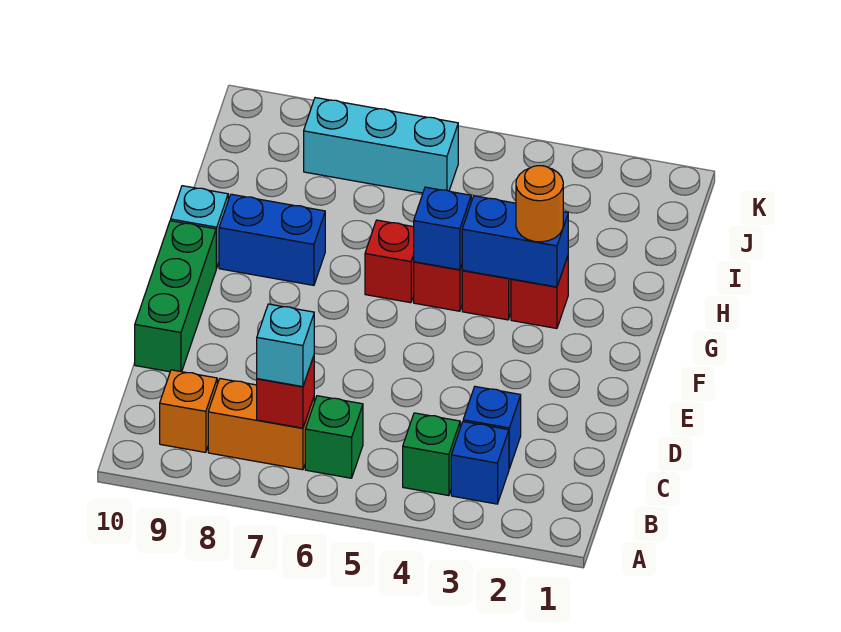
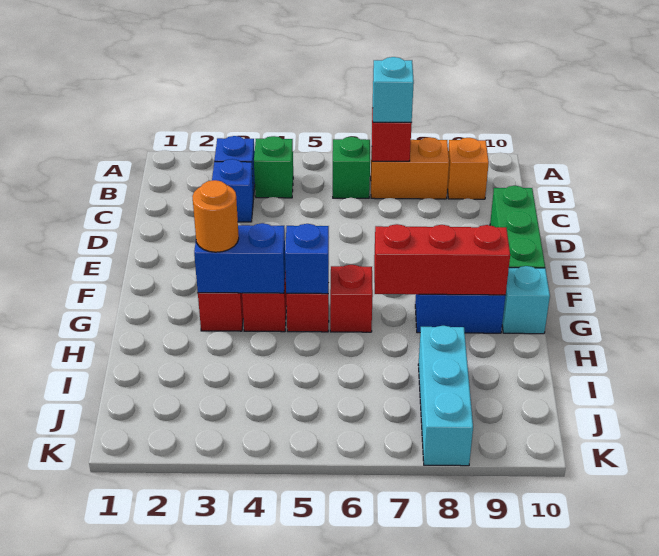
none -> red 1x3 brick [374,224,510,295]
cyan 1x3 brick [304,98,458,193] -> cyan 1x3 brick turned to [418,326,473,466]

